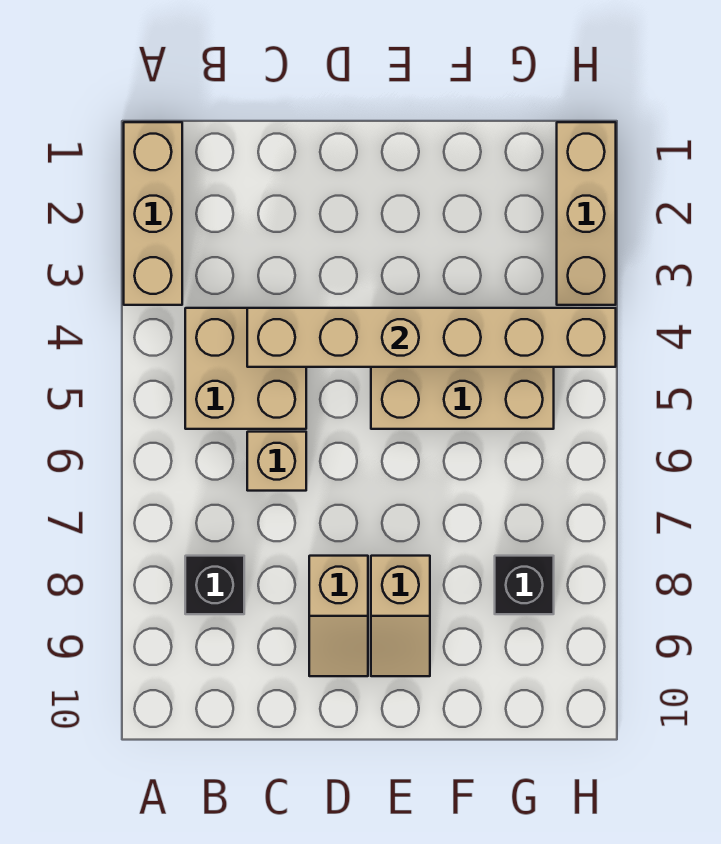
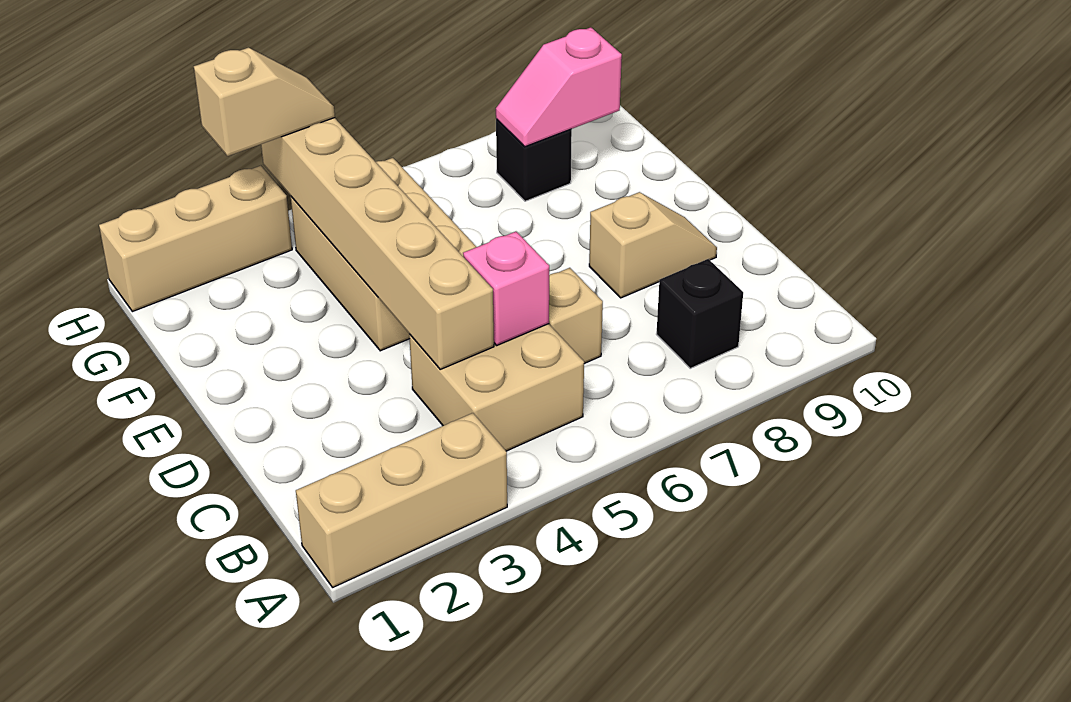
none -> pink 1x1 brick [463,232,549,345]
tan 1x2 slope [371,556,430,676] -> tan 1x2 slope moved to [194,48,335,156]
none -> pink 1x2 slope [496,27,622,147]

